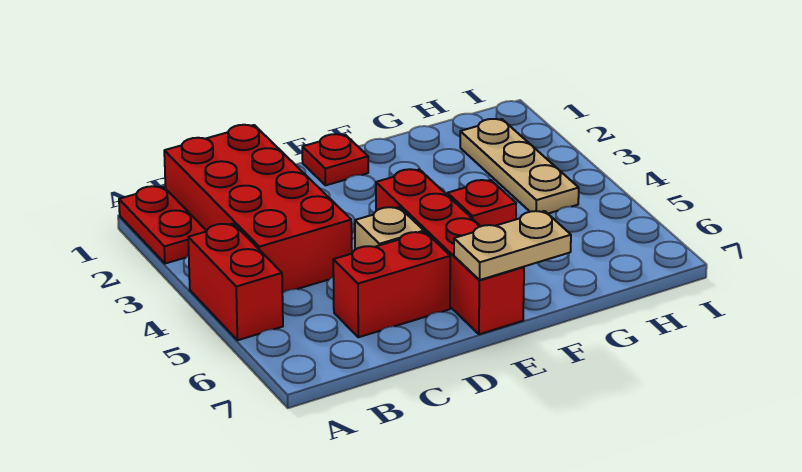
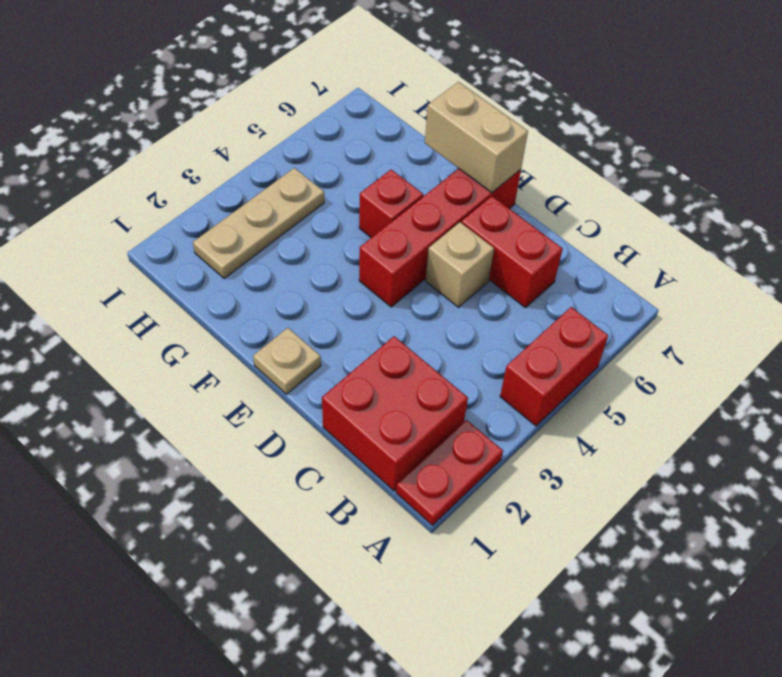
red 2x4 brick [164,125,352,293] -> red 2x2 brick [322,336,468,491]
red 1x1 plate [302,134,368,185] -> tan 1x1 plate [253,328,321,394]
tan 1x2 plate [454,211,571,280] -> tan 1x2 brick [425,82,528,193]

